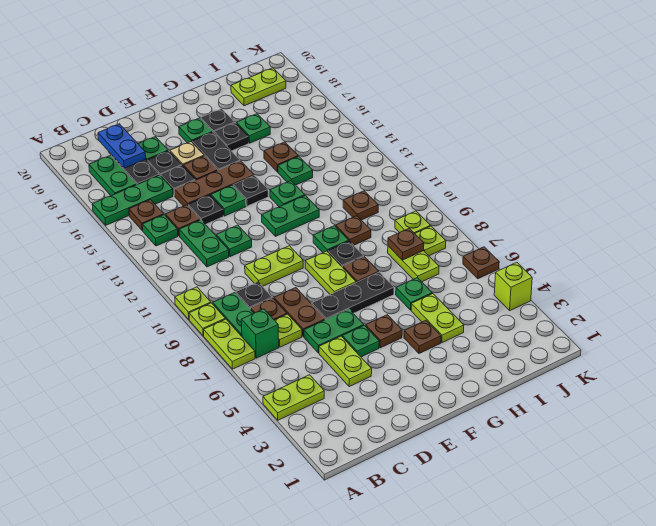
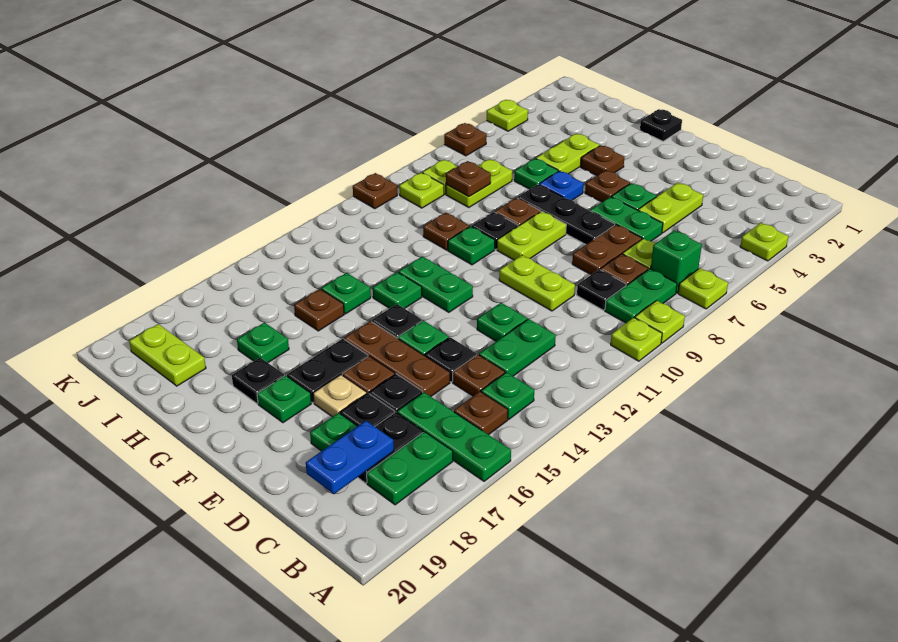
lime 1x2 plate [263,375,324,420] -> lime 1x1 plate [740,223,788,261]
lime 1x2 plate [204,319,255,369] -> lime 1x1 plate [678,268,728,309]
none -> blue 1x1 plate [539,171,584,200]
black 1x1 plate [214,123,249,151] -> black 1x1 plate moved to [640,109,682,141]
brown 1x1 plate [343,191,378,220] -> brown 1x1 plate moved to [353,173,397,209]
lime 1x1 brick [494,262,532,310] -> lime 1x1 plate [487,100,528,131]

